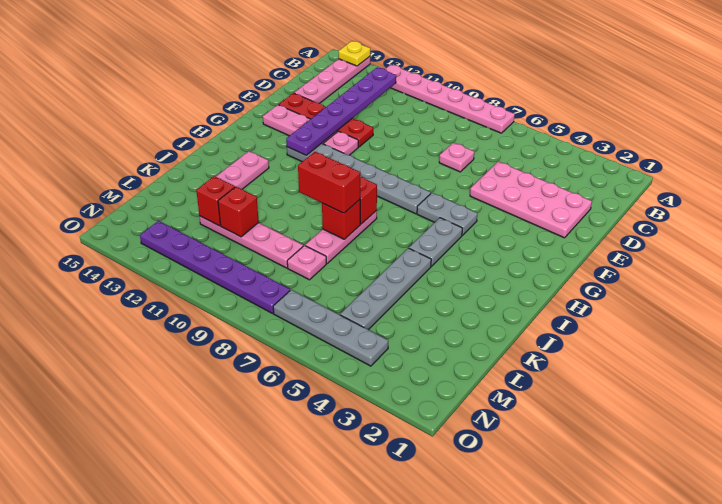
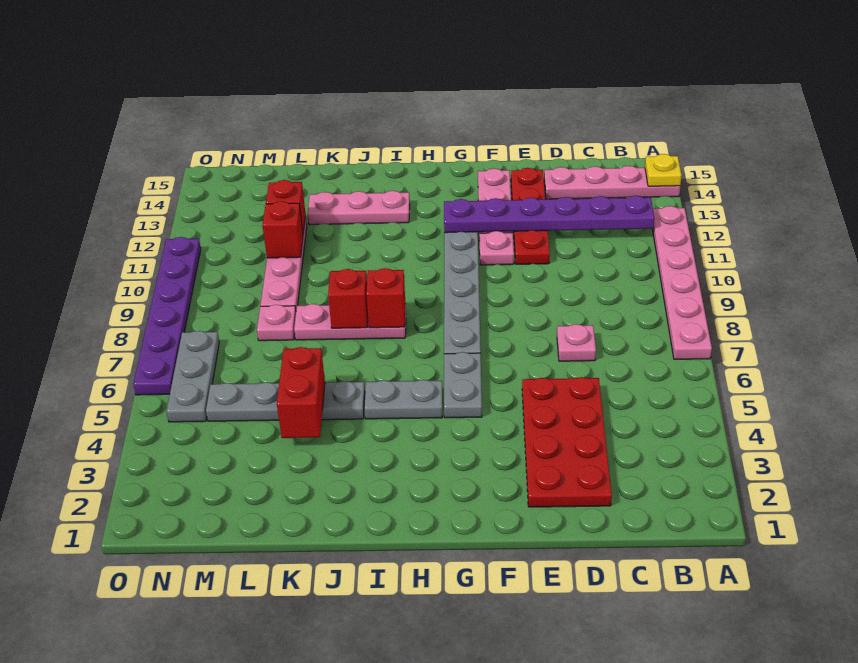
pink 2x4 plate [470,162,592,238] -> red 2x4 plate [522,377,612,507]
red 1x2 brick [298,152,360,213] -> red 1x2 brick moved to [277,347,325,438]
grey 1x4 plate [273,290,388,366] -> grey 1x3 plate [167,331,219,422]
purple 1x6 plate [140,221,290,313] -> purple 1x6 plate moved to [133,237,201,395]

